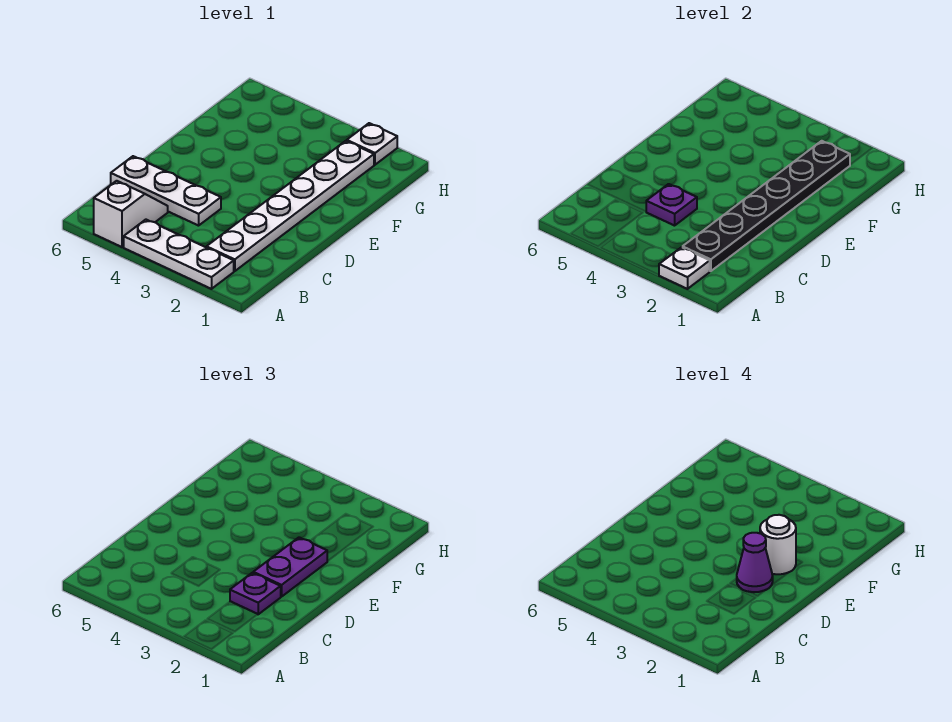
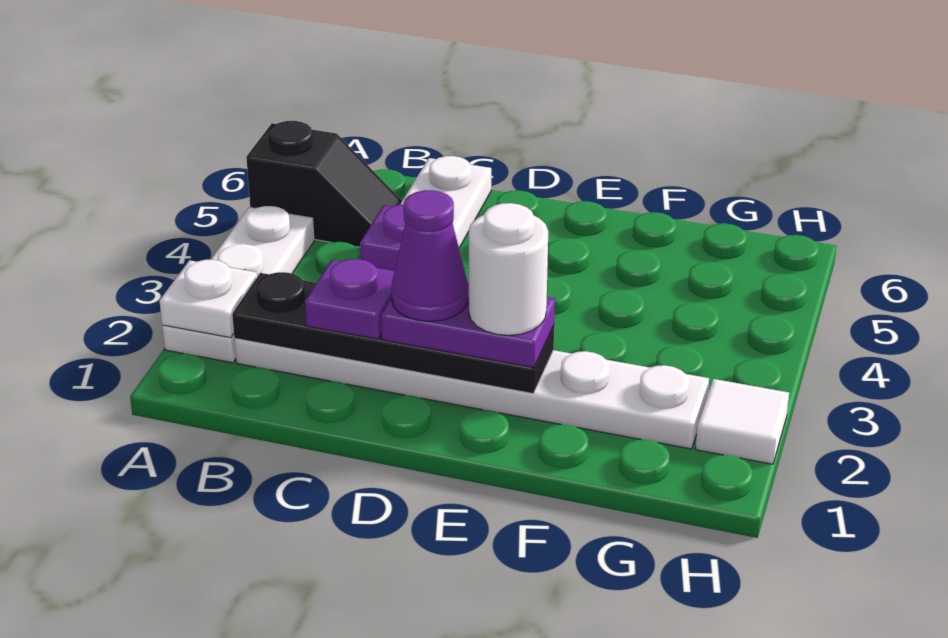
white 1x2 slope [94,181,168,247] -> black 1x2 slope [246,121,402,247]
black 1x6 plate [683,141,850,271] -> black 1x4 plate [232,272,554,394]
white 1x1 plate [347,123,397,165] -> white 1x1 tile [696,379,789,464]

